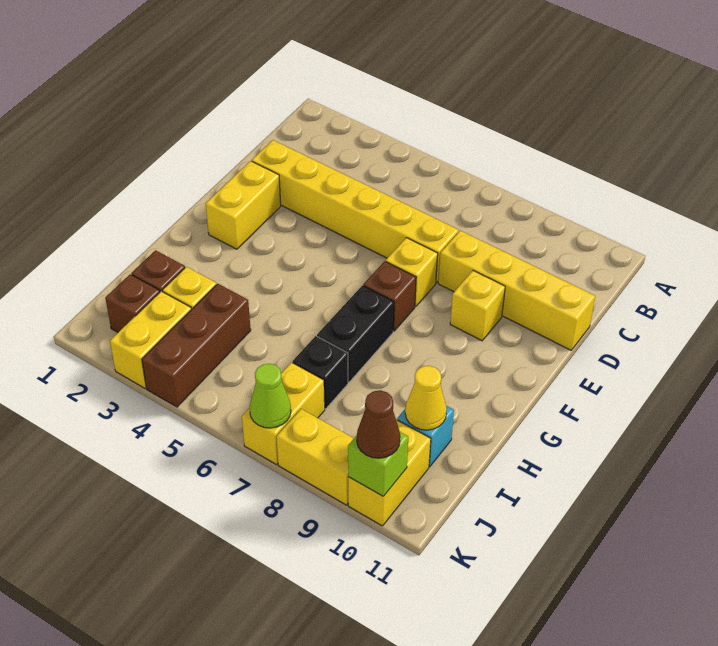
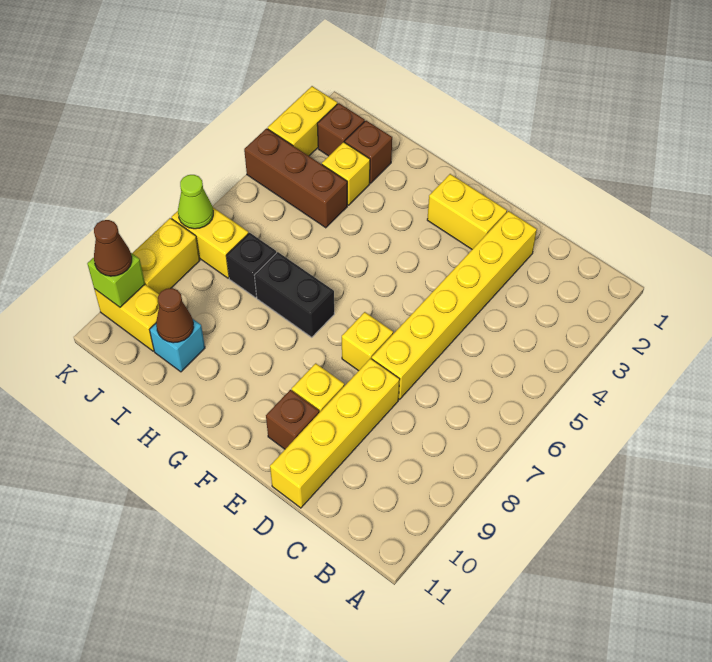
brown 1x1 brick [363,261,416,331] -> brown 1x1 brick moved to [266,390,319,449]
yellow 1x1 cone [405,366,447,430] -> brown 1x1 cone [156,288,194,343]
yellow 1x2 brick [110,291,191,388] -> yellow 1x2 brick turned to [268,86,337,156]

